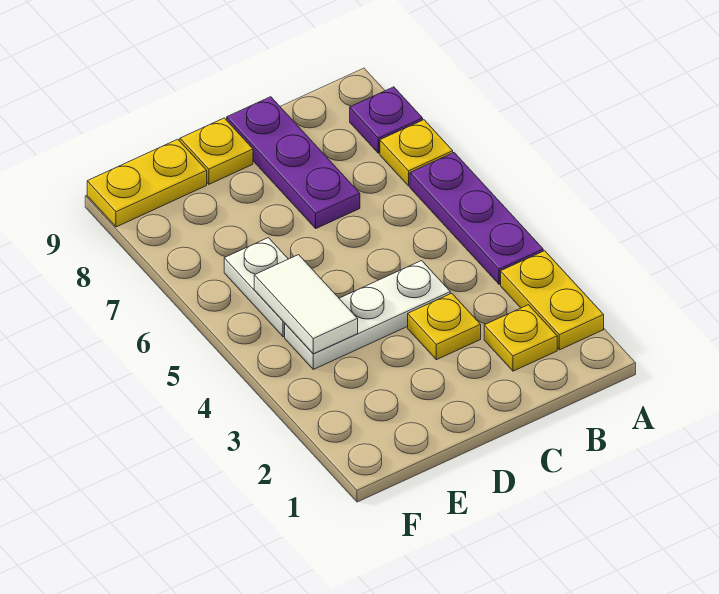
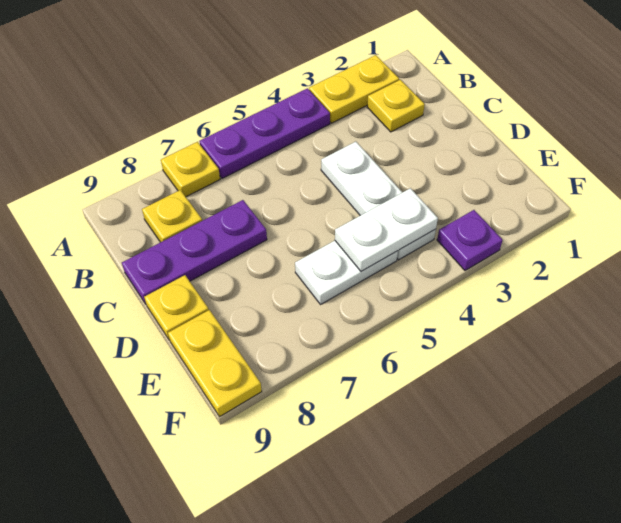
purple 1x1 plate [350,87,423,153] -> purple 1x1 plate moved to [437,210,503,271]
yellow 1x1 plate [408,293,481,360] -> yellow 1x1 plate moved to [142,190,202,242]
white 1x2 tile [254,255,358,354] -> white 1x2 plate [335,188,438,271]

